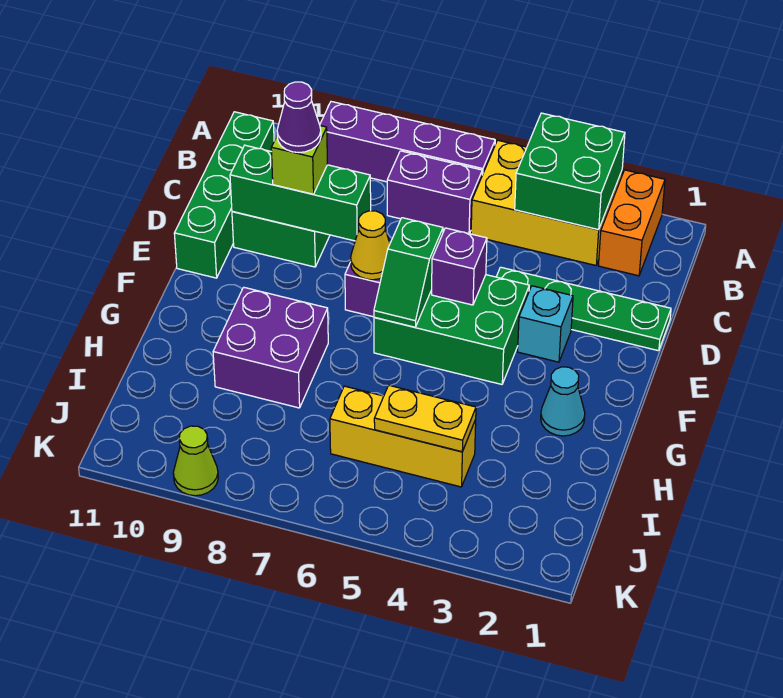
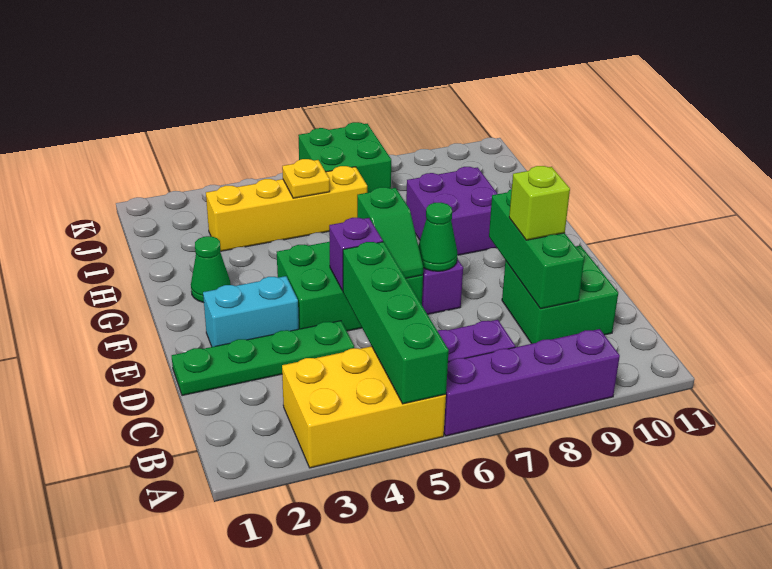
orange 1x2 brick [598,170,665,276] -> none
green 2x2 brick [515,113,625,230] -> green 2x2 brick moved to [298,122,391,193]
green 1x4 brick [174,112,274,278] -> green 1x4 brick moved to [343,242,449,404]
green 1x3 brick [230,145,371,241] -> green 1x3 brick turned to [489,189,584,309]
purple 1x1 cone [277,82,321,153] -> none
cyan 1x1 brick [518,286,573,362] -> cyan 1x2 brick [203,276,299,347]
green 1x2 slope [374,218,443,327] -> green 1x2 slope turned to [357,187,423,278]
yellow 1x1 cone [351,211,390,280] -> green 1x1 cone [418,203,457,271]
cyan 1x1 cone [541,367,585,436] -> green 1x1 cone [191,236,231,303]
yellow 1x3 brick [330,386,476,487] -> yellow 1x4 brick [206,166,367,251]
yellow 1x2 plate [374,385,476,452] -> yellow 1x1 plate [282,159,330,198]
lime 1x1 cone [173,426,218,496] -> none

